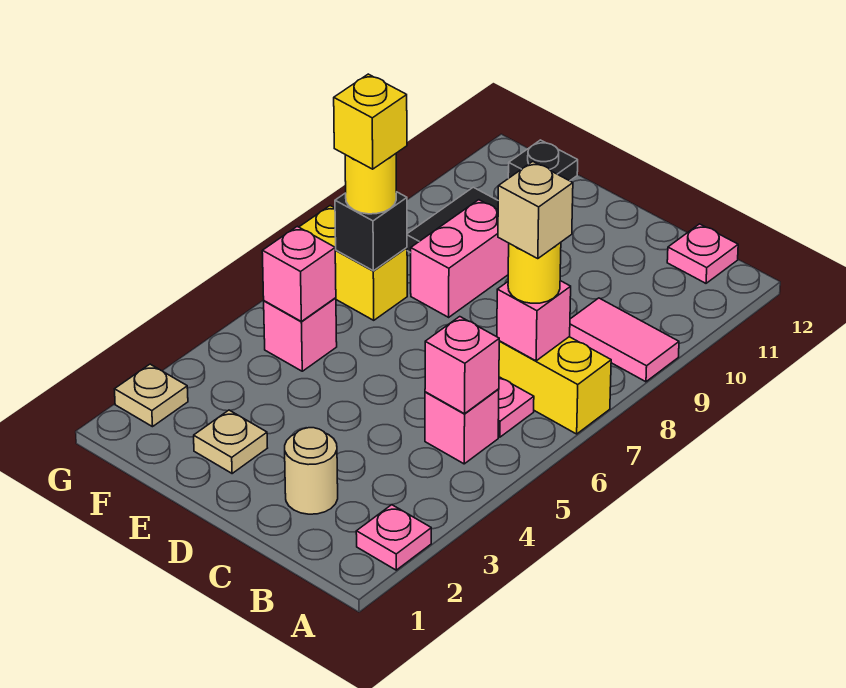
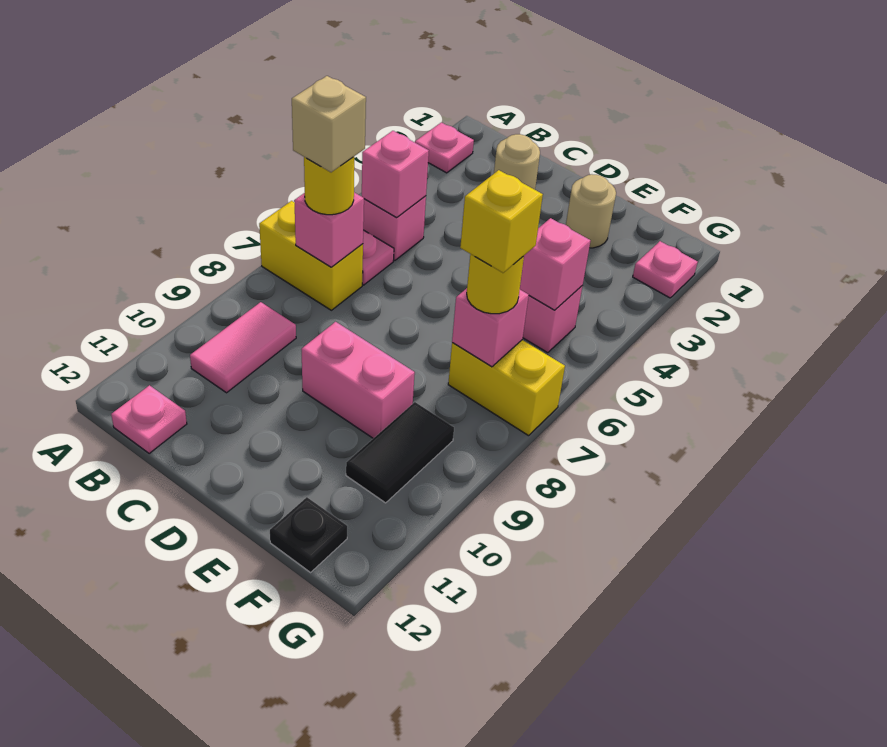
pink 1x2 tile [569,298,679,382] -> pink 1x2 tile turned to [190,302,296,393]
tan 1x1 plate [194,410,267,474] -> tan 1x1 round brick [566,174,616,248]
pink 1x2 brick [411,200,509,317] -> pink 1x2 brick turned to [301,322,415,438]
black 1x1 brick [335,192,407,271] -> pink 1x1 brick [452,288,529,367]
tan 1x1 plate [115,364,188,427] -> pink 1x1 plate [633,241,698,298]

